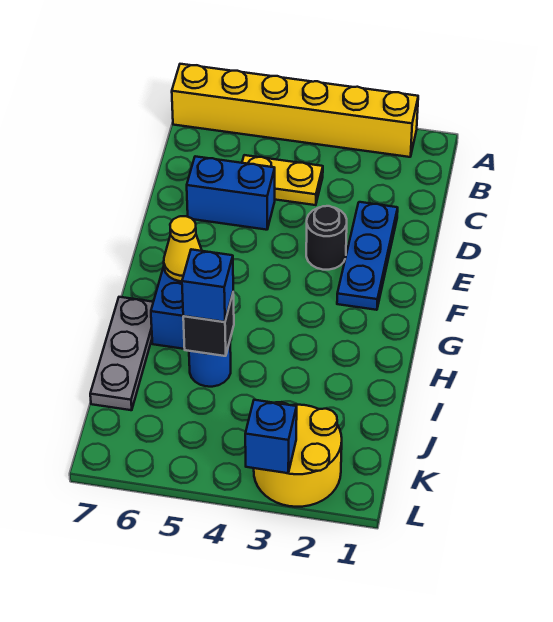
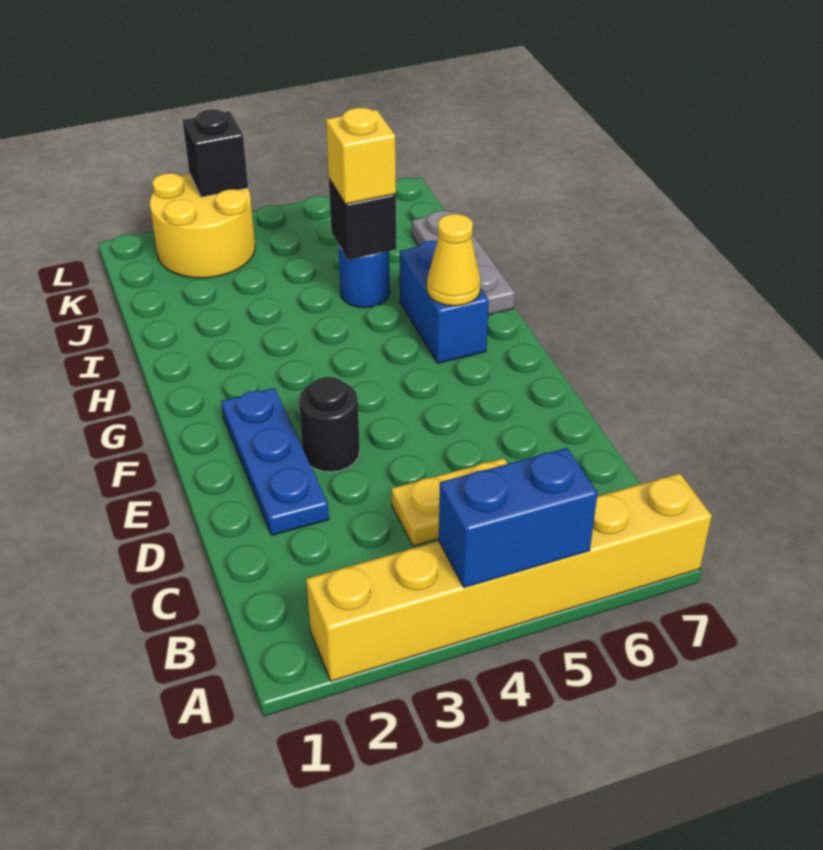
blue 1x2 brick [187,156,275,230] -> blue 1x2 brick moved to [439,448,598,588]
blue 1x1 brick [182,249,233,322] -> yellow 1x1 brick [326,108,396,204]
blue 1x1 brick [245,400,297,473] -> black 1x1 brick [183,109,248,197]

